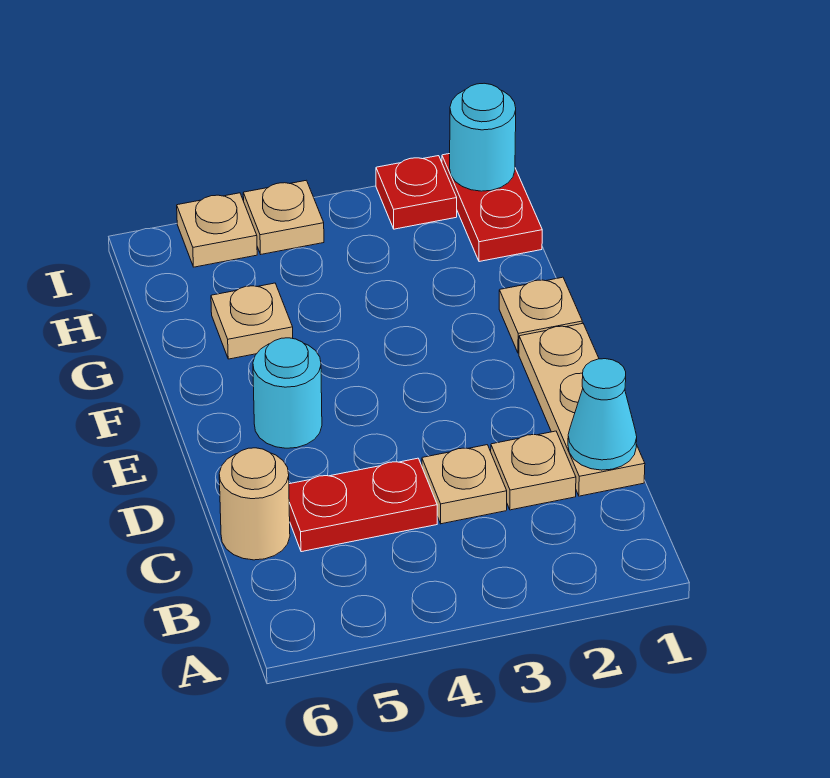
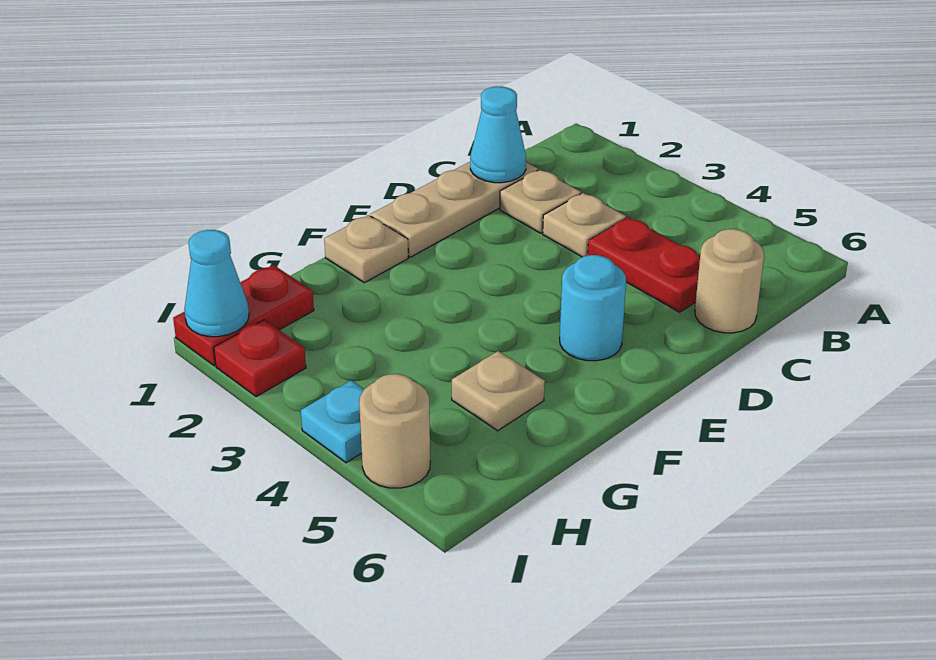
cyan 1x1 round brick [450,83,516,191] -> cyan 1x1 cone [184,230,249,337]
tan 1x1 plate [243,180,324,254] -> cyan 1x1 plate [301,380,364,463]
tan 1x1 plate [177,193,257,267] -> tan 1x1 round brick [359,374,430,488]

